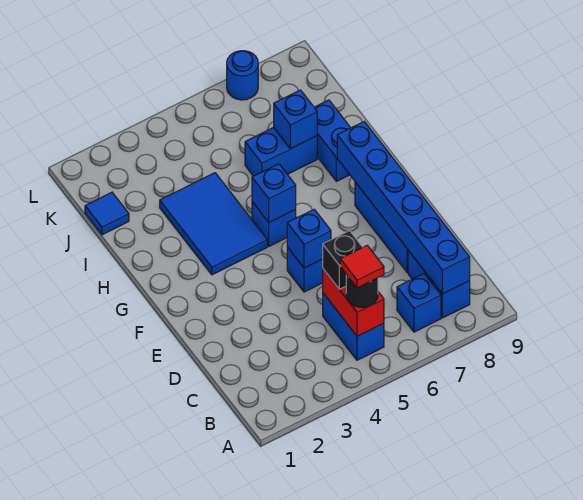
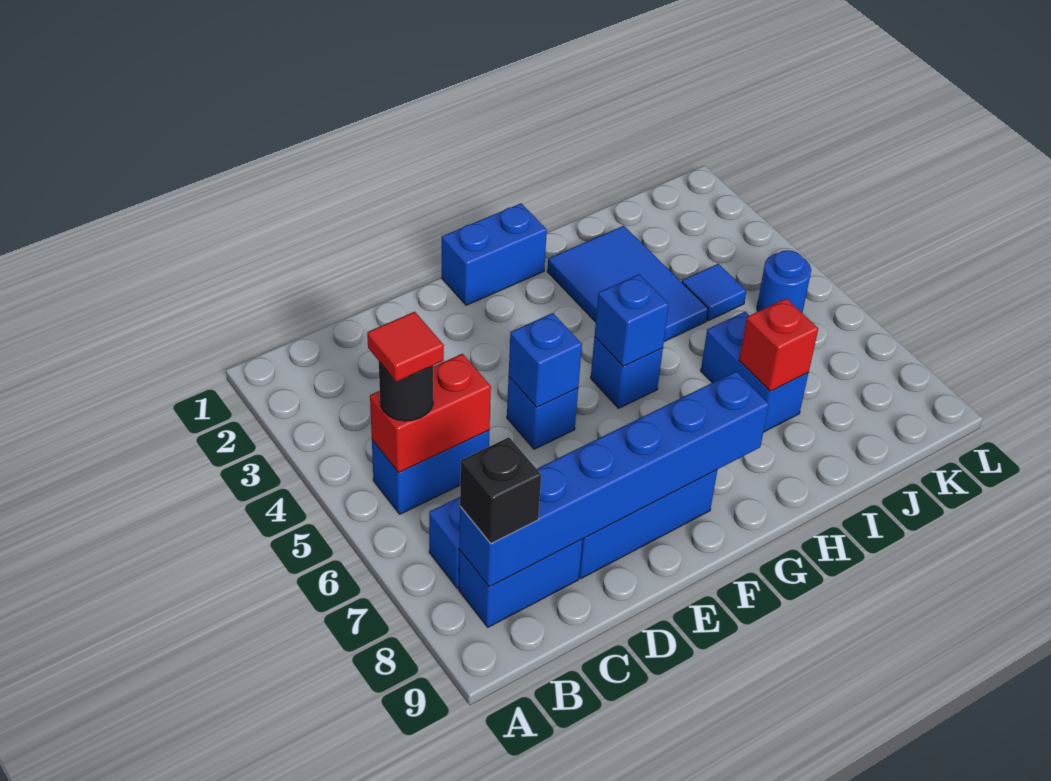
black 1x1 brick [323,231,363,289] -> black 1x1 brick moved to [460,437,541,543]
blue 2x3 tile [160,173,267,275] -> blue 2x3 tile turned to [547,226,708,342]
blue 1x2 brick [314,100,350,181] -> blue 1x2 brick moved to [442,203,547,305]
blue 1x1 brick [274,90,317,149] -> red 1x1 brick [739,298,818,391]
blue 1x1 tile [85,192,129,235] -> blue 1x1 tile moved to [682,264,746,321]
blue 1x1 round brick [227,51,258,100] -> blue 1x1 round brick moved to [757,250,811,313]

